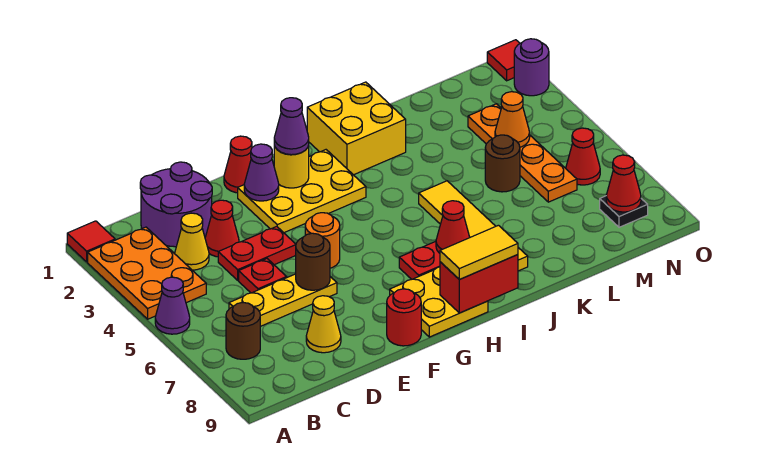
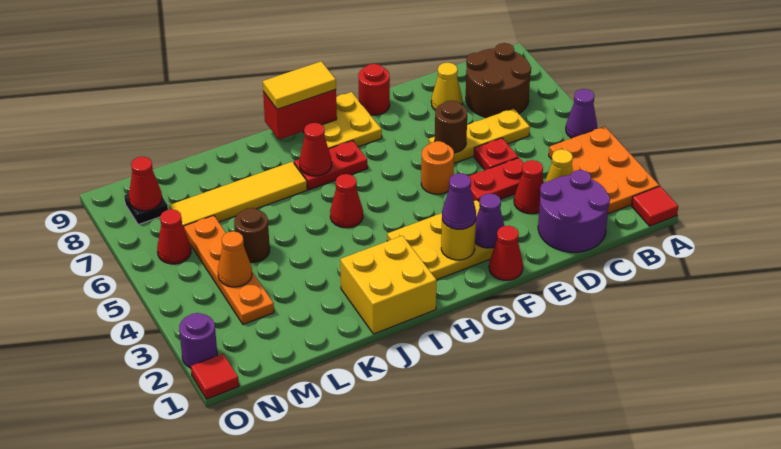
brown 1x1 round brick [226,303,260,359] -> brown 2x2 round brick [466,43,531,118]
none -> red 1x1 cone [330,174,363,228]
yellow 1x4 tile [419,181,528,271] -> yellow 1x4 tile turned to [170,162,307,227]

